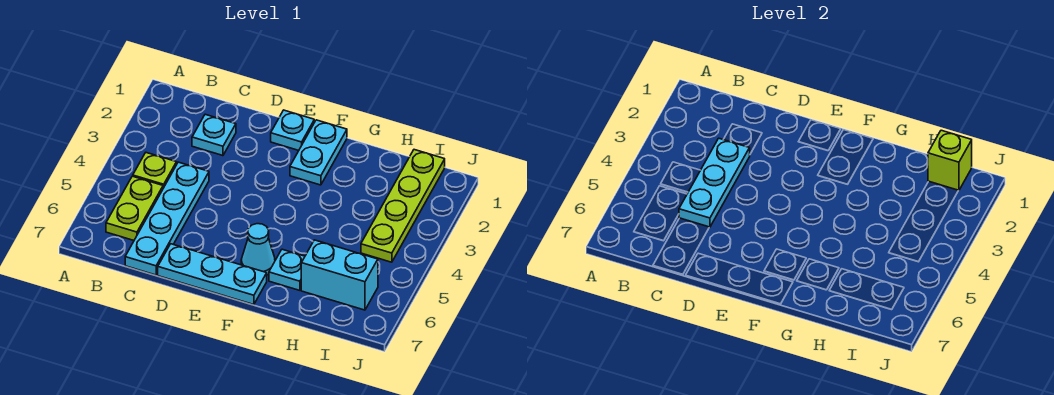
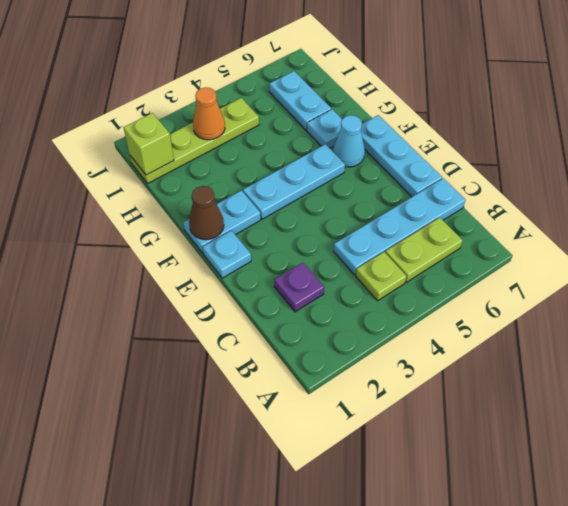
cyan 1x1 plate [192,114,236,156] -> purple 1x1 plate [274,263,324,312]
cyan 1x3 plate [679,138,750,227] -> cyan 1x3 plate moved to [243,144,345,219]
none -> brown 1x1 cone [189,186,224,240]
cyan 1x2 brick [301,240,378,310] -> cyan 1x2 plate [269,71,331,130]
none -> orange 1x1 cone [193,87,225,140]

